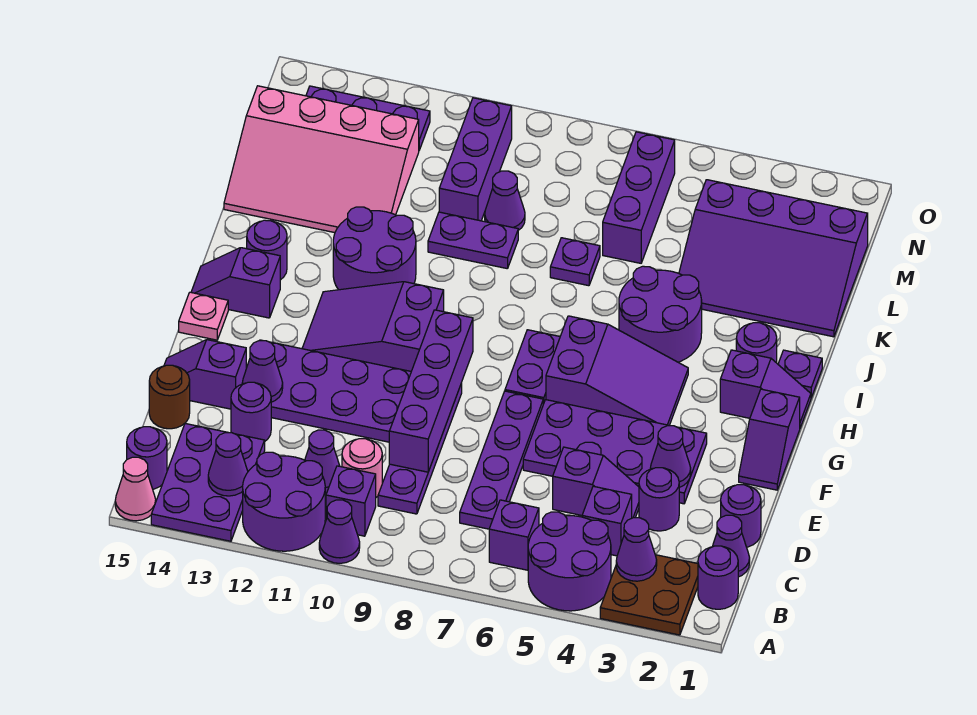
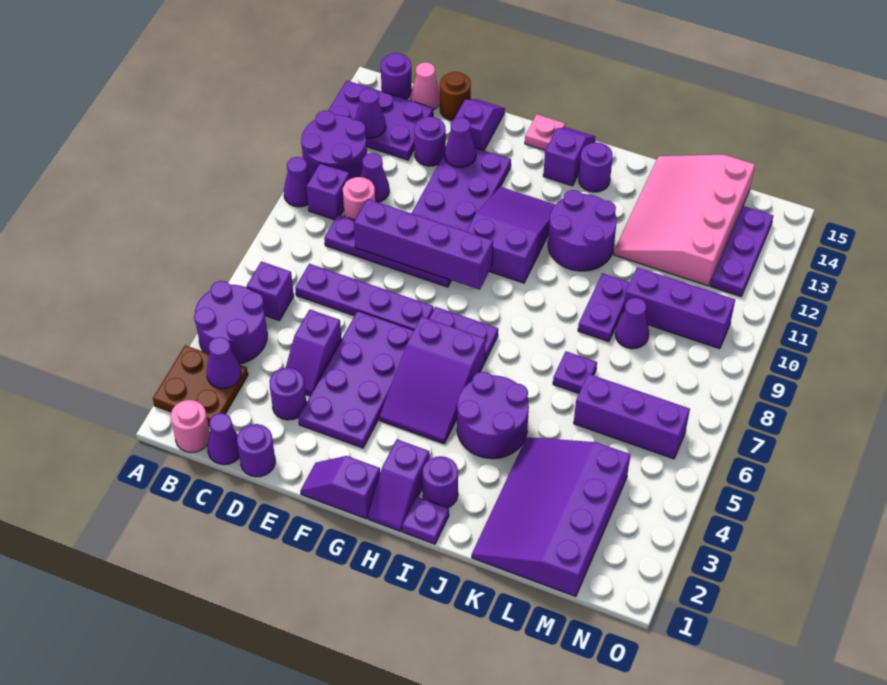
pink 1x1 cone [115,457,156,521] -> pink 1x1 cone moved to [411,62,440,110]
purple 1x1 round brick [698,546,738,609] -> pink 1x1 round brick [171,400,210,453]
purple 1x1 brick [582,486,632,556] -> none
purple 1x1 cone [650,425,691,487] -> none

